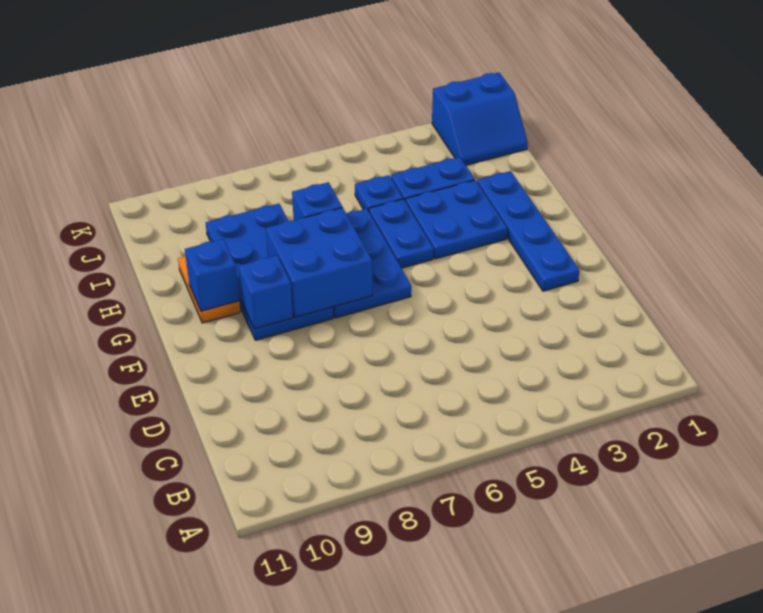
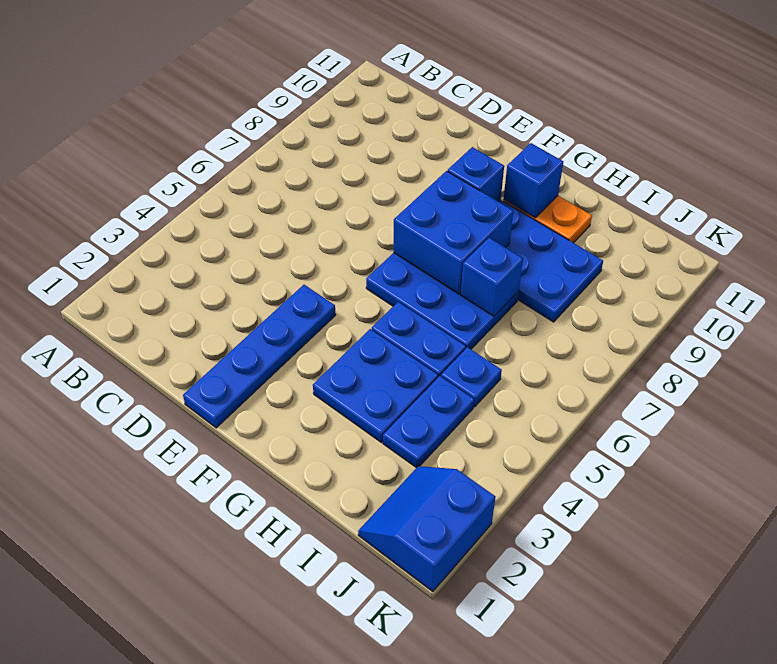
blue 1x4 plate [477,171,580,291] -> blue 1x4 plate turned to [183,285,336,428]

